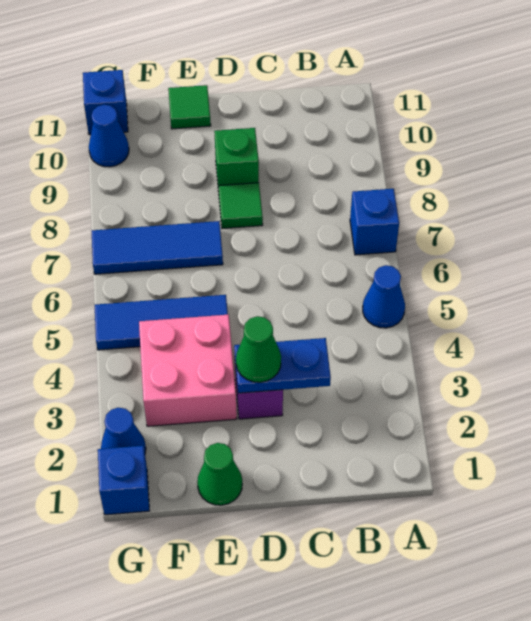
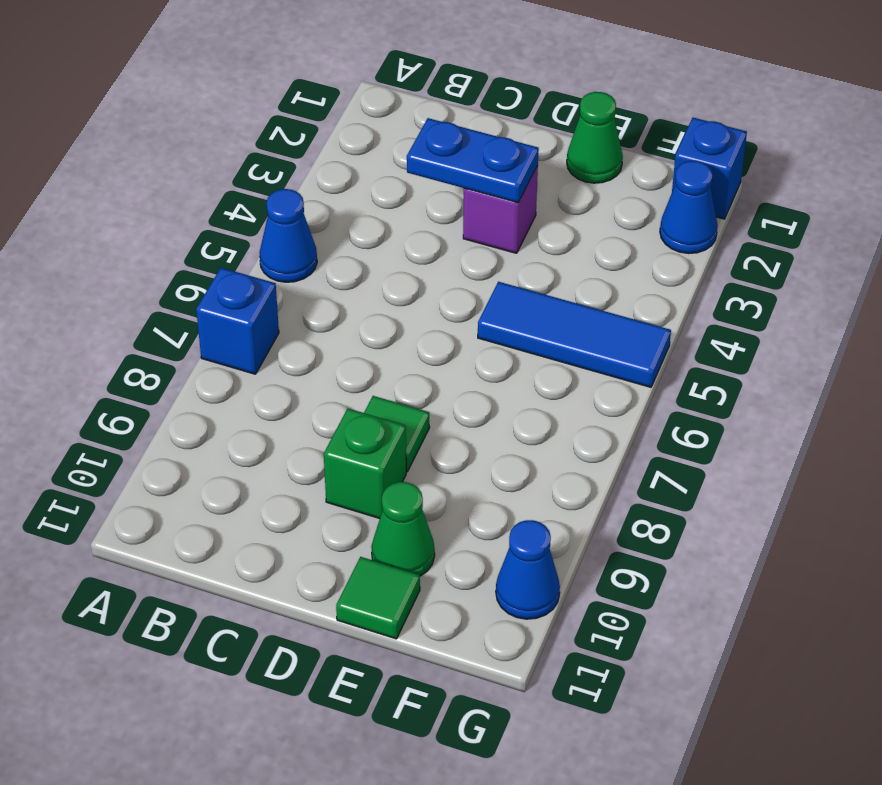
green 1x1 cone [236,316,281,382] -> green 1x1 cone moved to [371,482,435,576]
pink 2x2 brick [139,315,237,426] -> none
blue 1x3 tile [91,221,223,274] -> none
blue 1x1 brick [83,70,128,135] -> none

